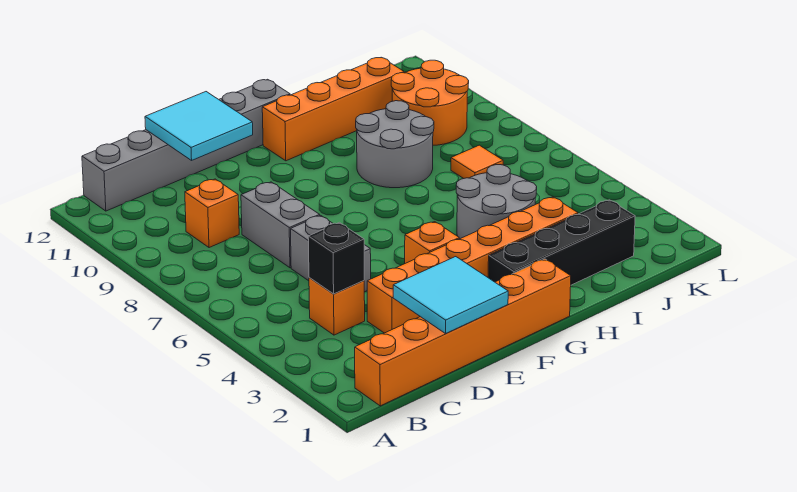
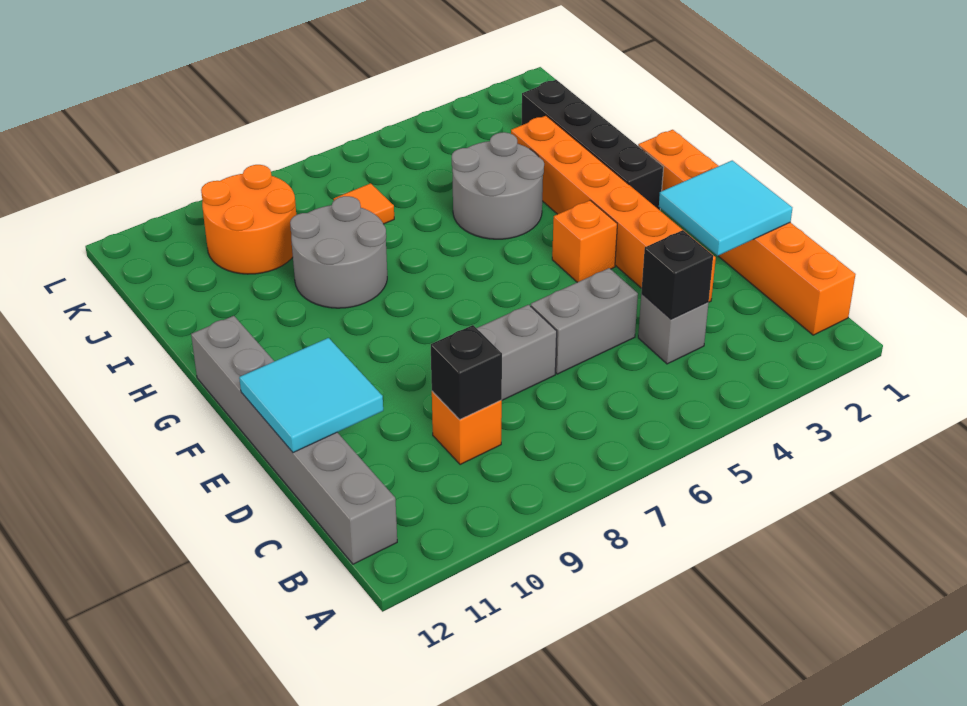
orange 1x1 brick [309,278,365,335] -> grey 1x1 brick [638,294,709,364]
none -> black 1x1 brick [431,325,502,420]
orange 1x4 brick [262,58,404,161] -> none

